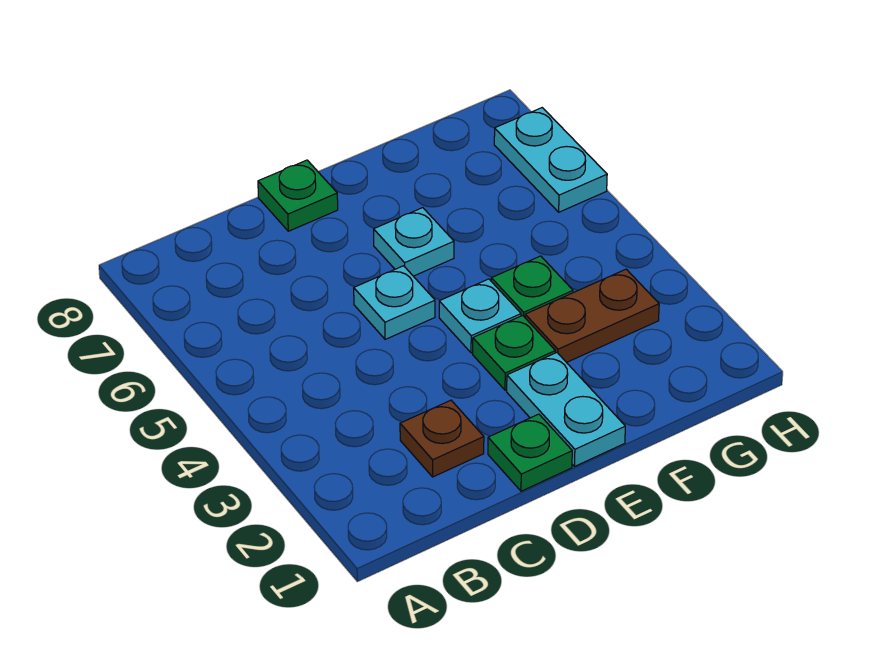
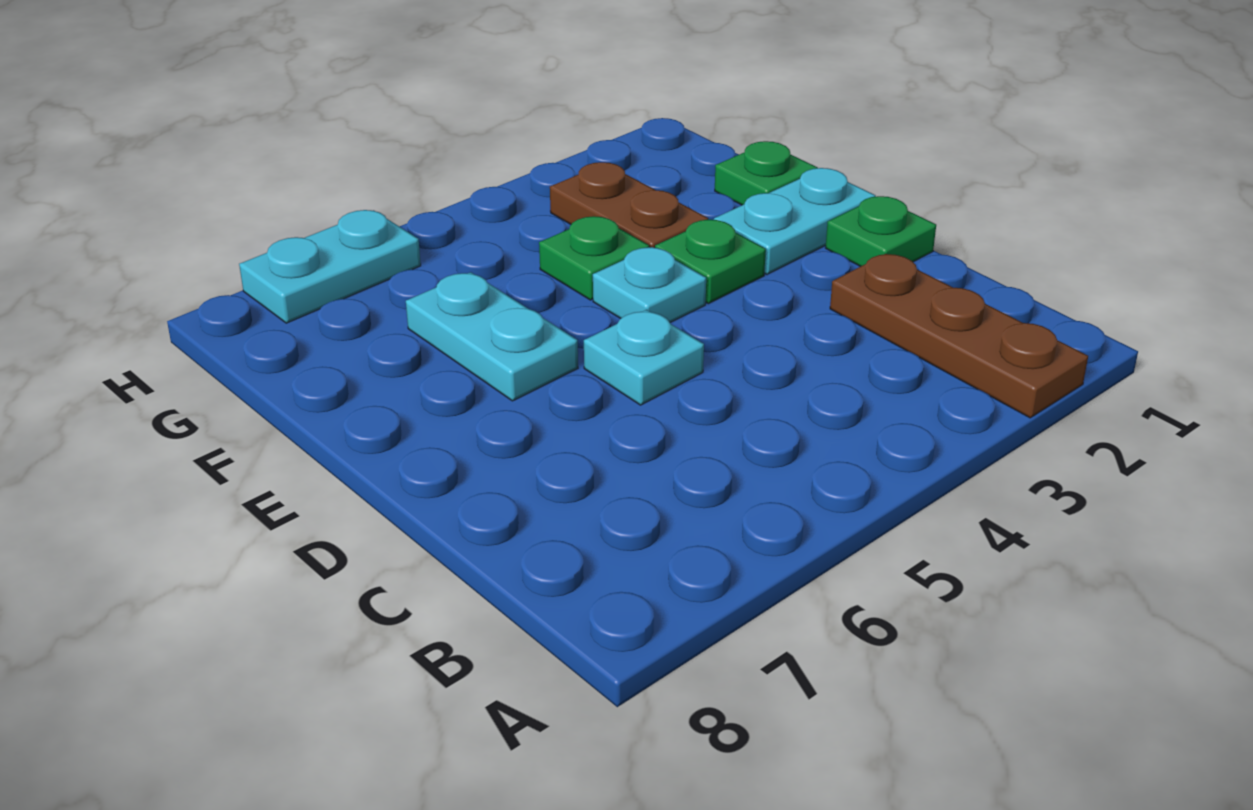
brown 1x1 plate [400,400,484,477] -> brown 1x3 plate [830,254,1088,418]
green 1x1 plate [258,160,338,231] -> green 1x1 plate moved to [715,141,818,205]
cyan 1x1 plate [374,208,454,276] -> cyan 1x2 plate [406,272,578,401]

